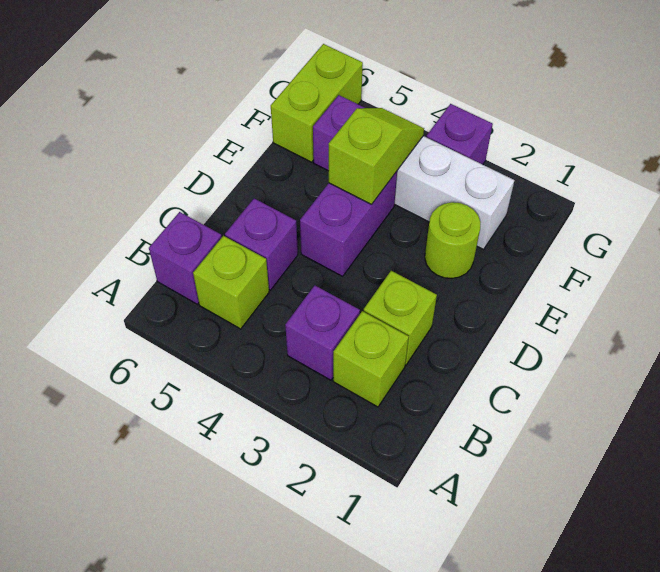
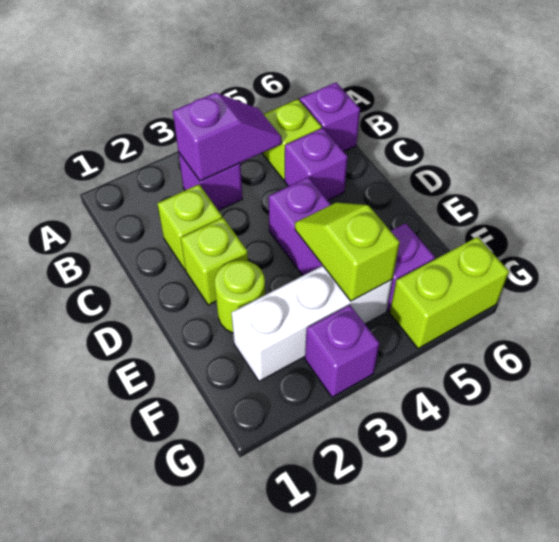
lime 1x1 brick [333,311,409,407] -> lime 1x1 brick moved to [181,218,248,305]
none -> purple 1x2 slope [173,93,282,181]
lime 1x2 slope [329,108,424,205] -> lime 1x2 slope turned to [295,203,400,301]
lime 1x2 brick [271,44,363,162] -> lime 1x2 brick turned to [390,237,509,349]

